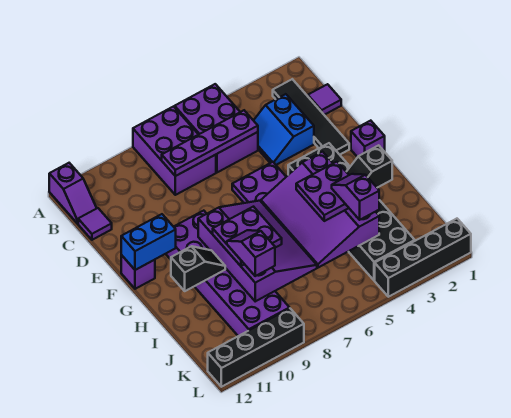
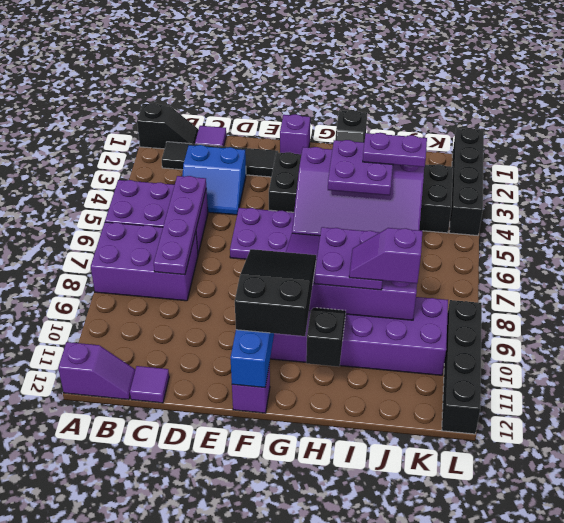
none -> black 1x2 slope [137,103,198,149]
none -> black 2x3 slope [235,249,316,336]
purple 1x2 slope [332,174,379,220] -> purple 1x2 plate [363,133,427,167]

